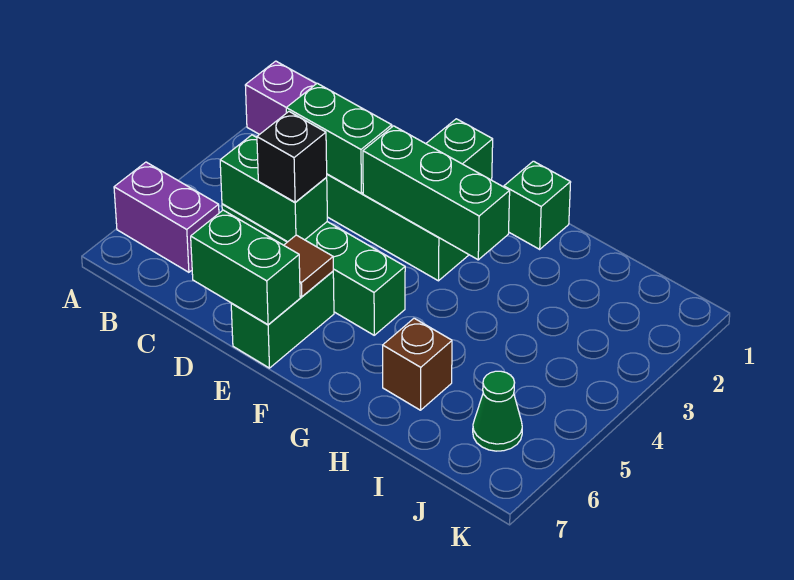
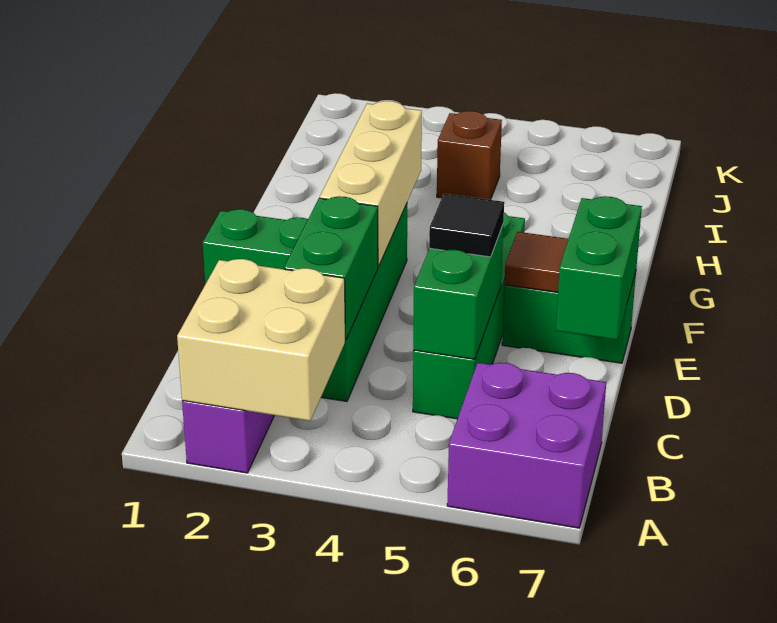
none -> tan 2x2 brick [177,259,345,421]
purple 1x2 brick [114,162,219,272] -> purple 2x2 brick [447,363,606,528]
black 1x1 brick [257,112,327,202] -> black 1x1 tile [429,194,504,257]
green 1x3 brick [363,126,510,260] -> tan 1x3 brick [320,101,422,267]
green 1x1 brick [504,161,571,249] -> none
brown 1x1 brick [383,318,452,410] -> brown 1x1 brick moved to [437,111,502,200]
green 1x1 cone [473,371,522,451] -> none

